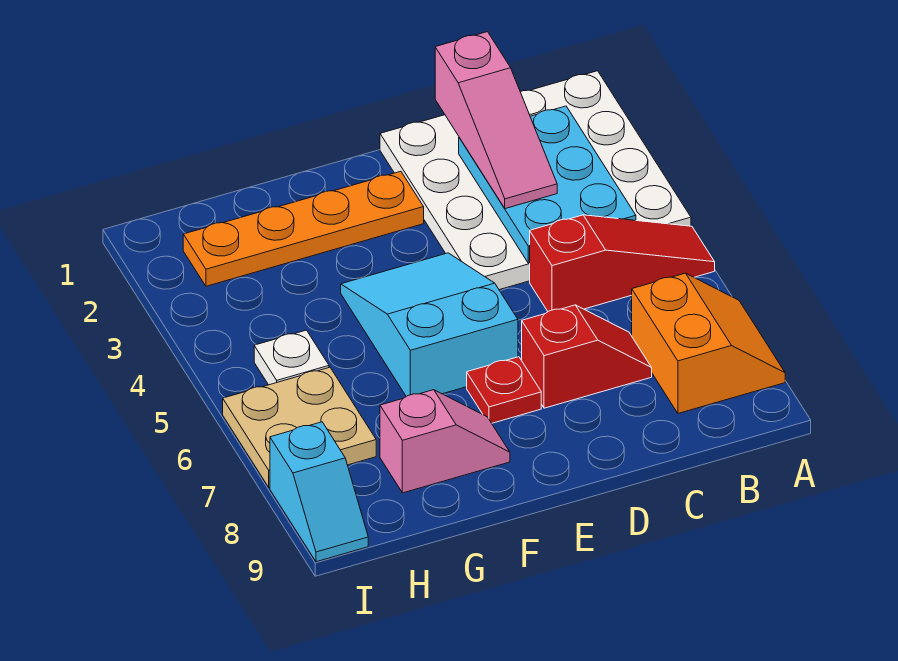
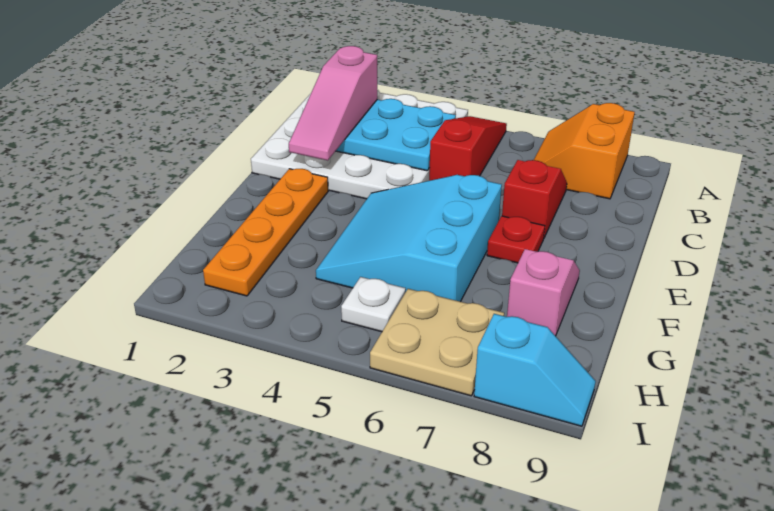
orange 2x2 slope [632,273,785,413] -> orange 2x2 slope turned to [534,103,635,199]
pink 1x3 slope [435,32,557,209] -> pink 1x3 slope turned to [289,46,377,161]
cyan 2x3 slope [341,253,518,396] -> cyan 3x3 slope [316,175,502,302]

